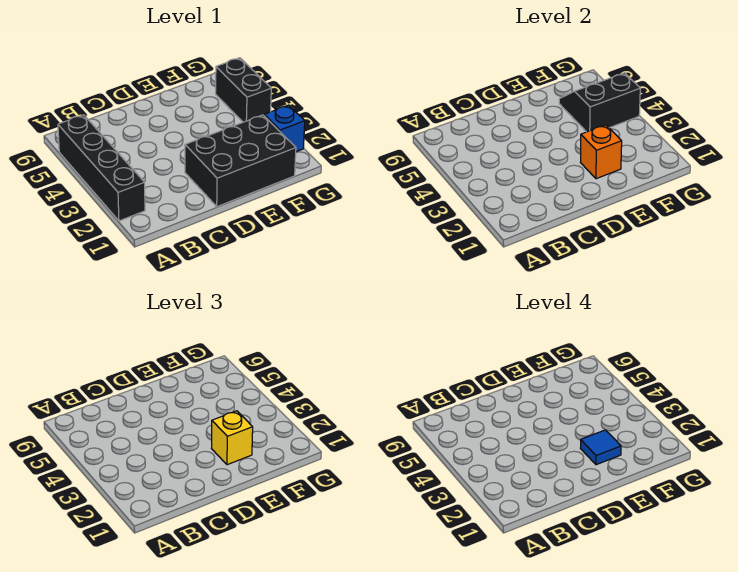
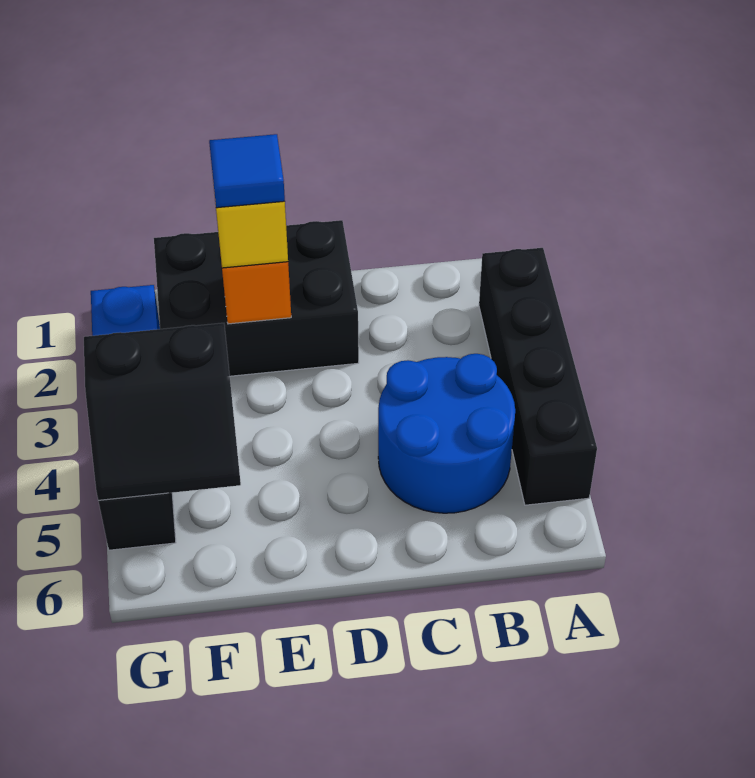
none -> blue 2x2 round brick [378,354,515,513]

